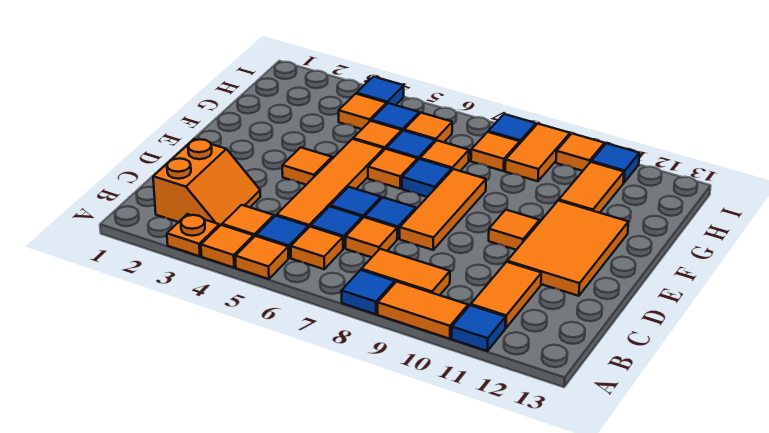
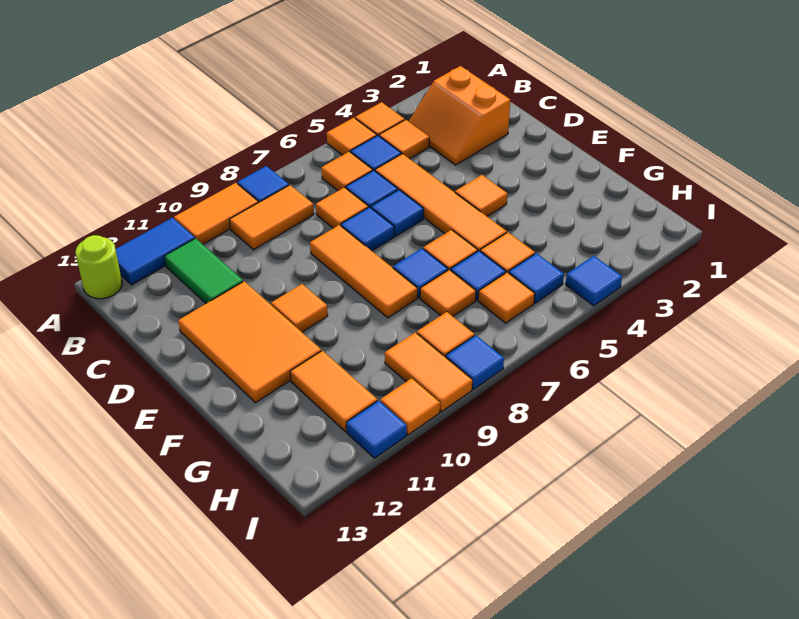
orange 1x1 plate [167,214,219,256] -> none
blue 1x1 tile [452,305,506,351] -> blue 1x2 tile [116,218,195,285]
none -> lime 1x1 round brick [75,235,122,299]
orange 1x2 tile [471,262,541,328] -> green 1x2 tile [164,238,243,303]
orange 1x1 tile [339,94,386,129] -> none

